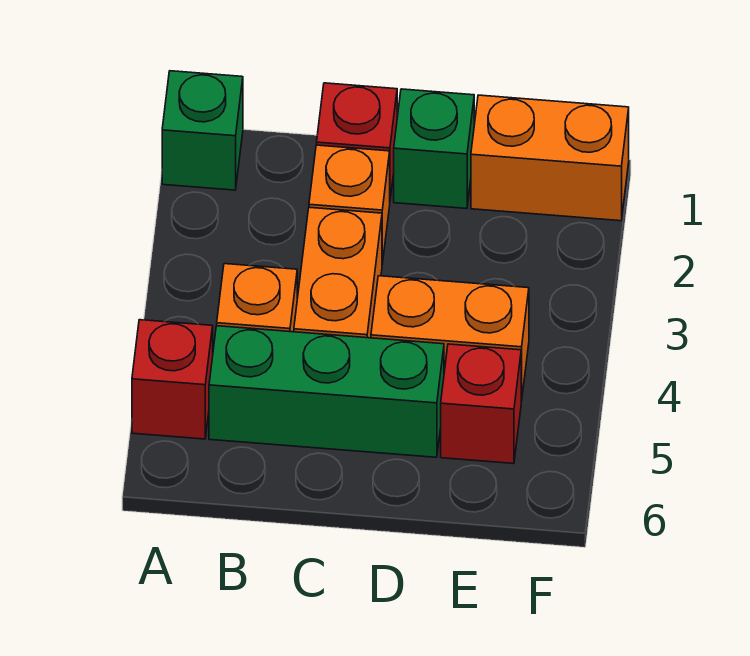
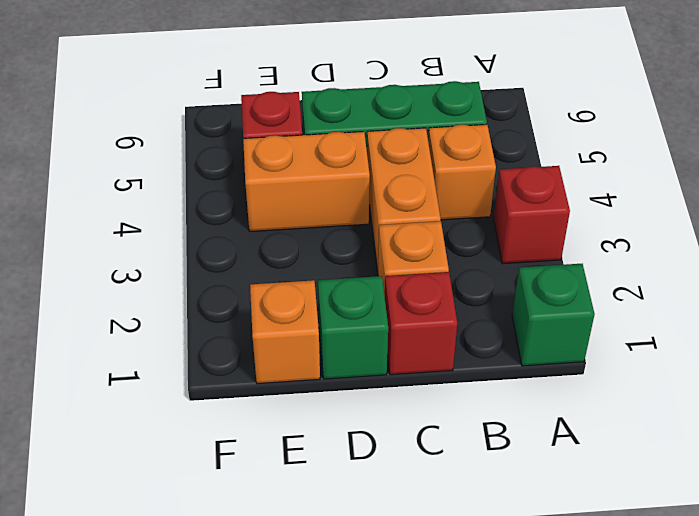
red 1x1 brick [132,320,213,439] -> red 1x1 brick moved to [494,166,570,264]
orange 1x2 brick [471,95,629,221] -> orange 1x1 brick [250,280,320,384]

